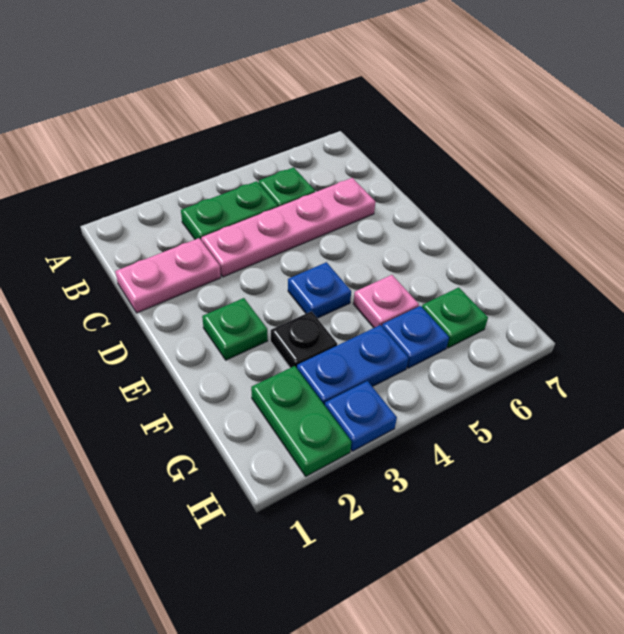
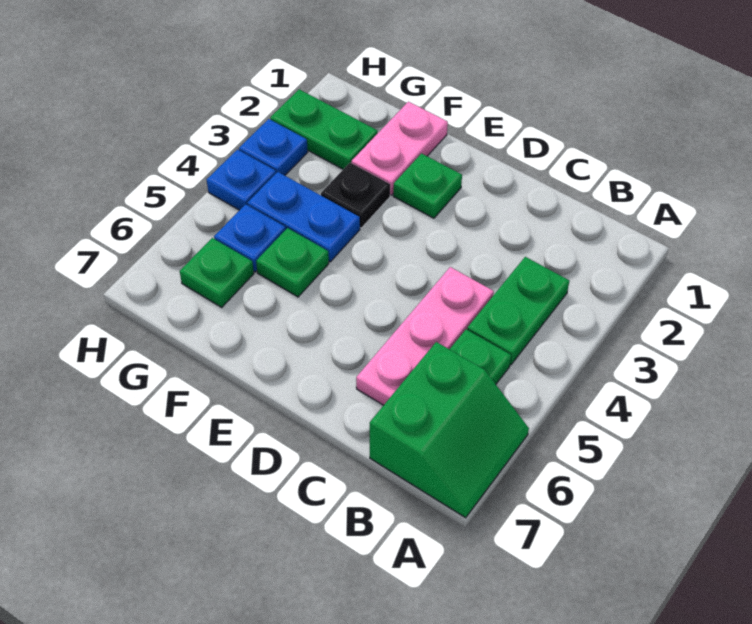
none -> green 2x2 slope [370,342,529,518]
pink 1x2 plate [115,238,221,313] -> pink 1x2 plate moved to [351,102,448,195]
pink 1x4 plate [201,178,375,277] -> pink 1x3 plate [356,267,494,405]
blue 1x1 plate [288,262,351,318] -> blue 1x1 plate moved to [207,150,276,210]
pink 1x1 plate [353,275,419,328] -> green 1x1 plate [256,228,329,297]
blue 1x2 plate [297,325,409,405] -> blue 1x2 plate turned to [247,172,360,262]

